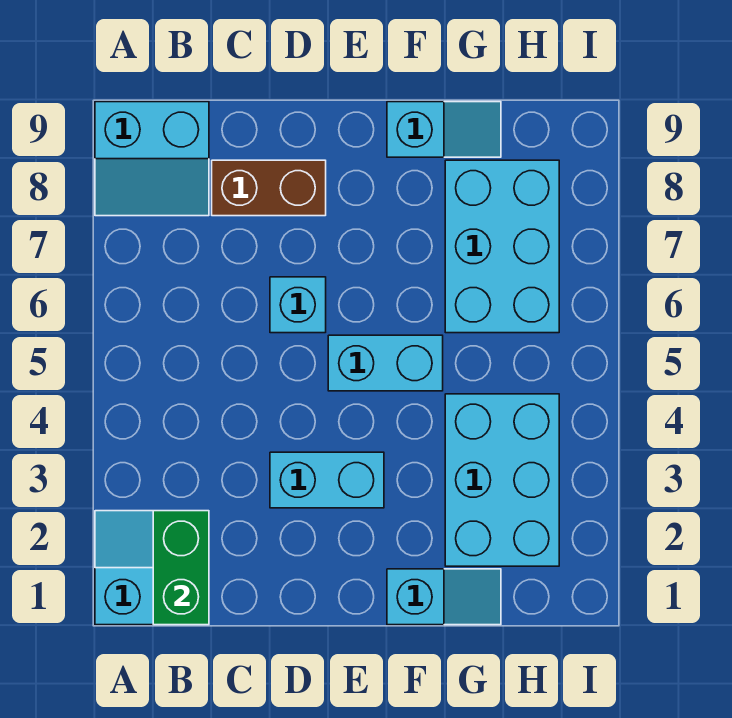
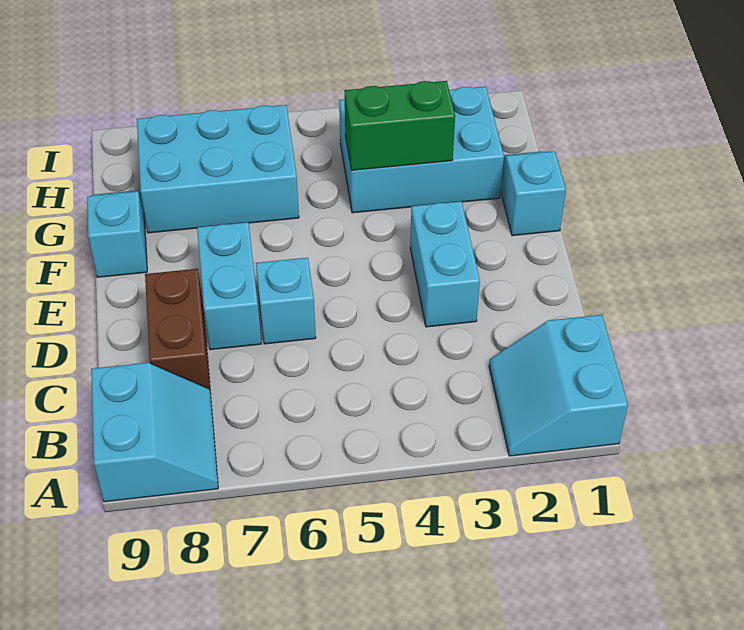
green 1x2 brick [153,511,209,625] -> green 1x2 brick moved to [345,81,455,170]
cyan 1x2 brick [328,335,443,391] -> cyan 1x2 brick moved to [197,222,261,350]

